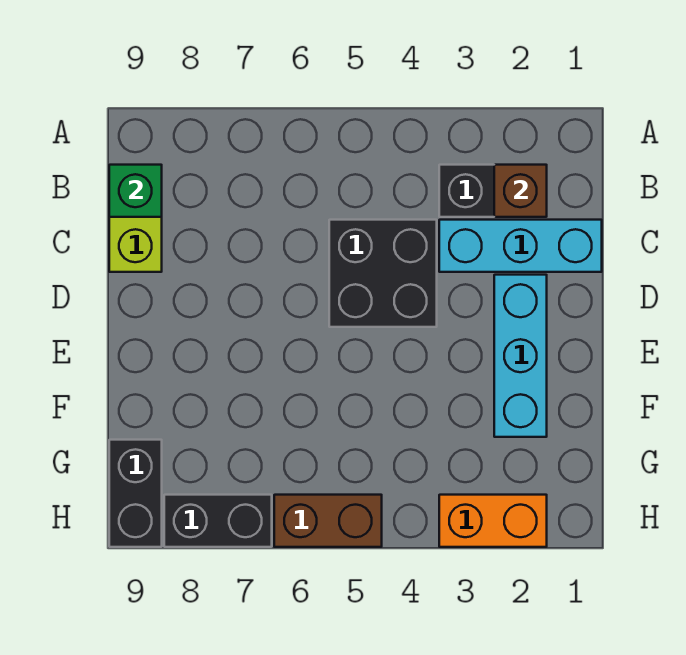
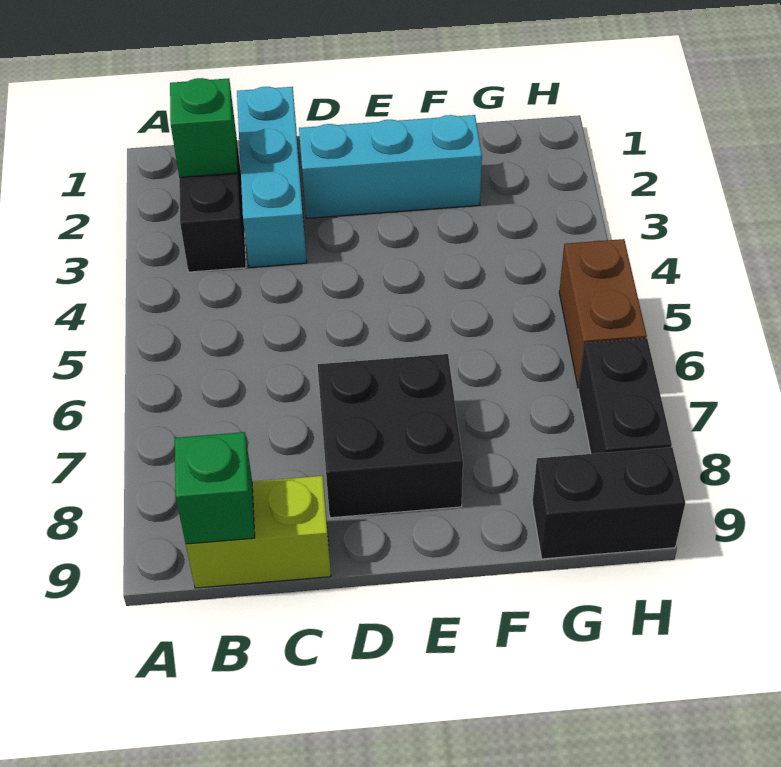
brown 1x1 brick [494,165,547,217] -> green 1x1 brick [170,78,238,177]
black 2x2 brick [329,220,437,327] -> black 2x2 brick moved to [318,354,463,518]
orange 1x2 brick [439,495,547,547] -> none

